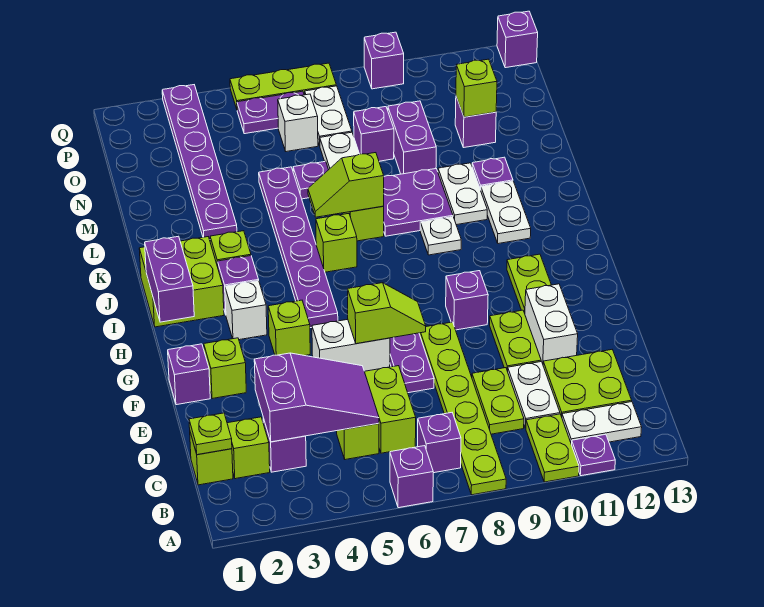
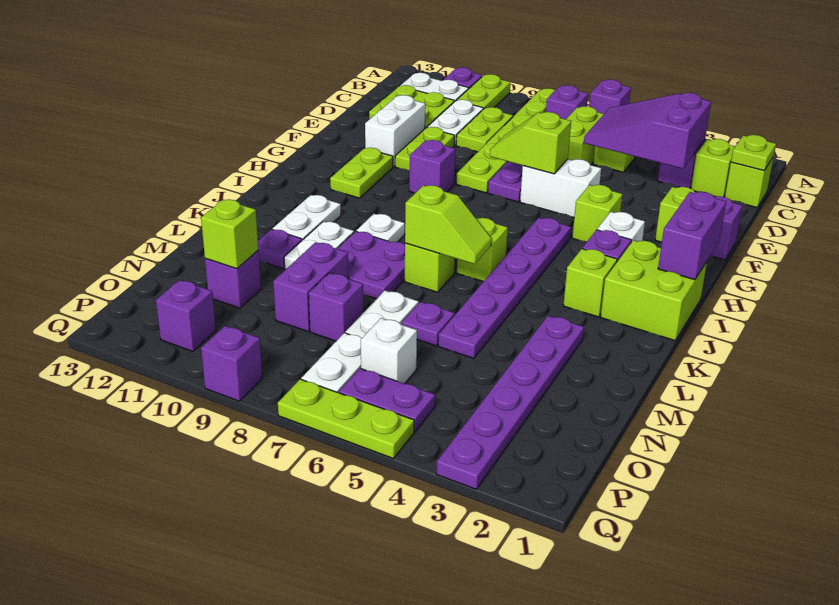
purple 1x1 brick [497,11,538,68] -> purple 1x1 brick moved to [156,280,216,351]

